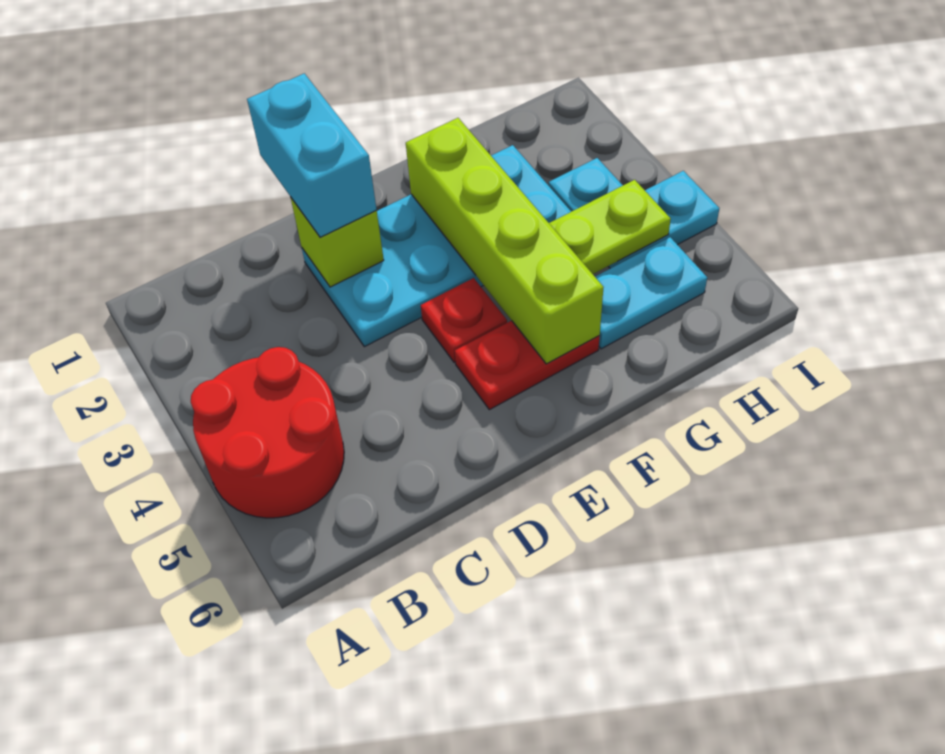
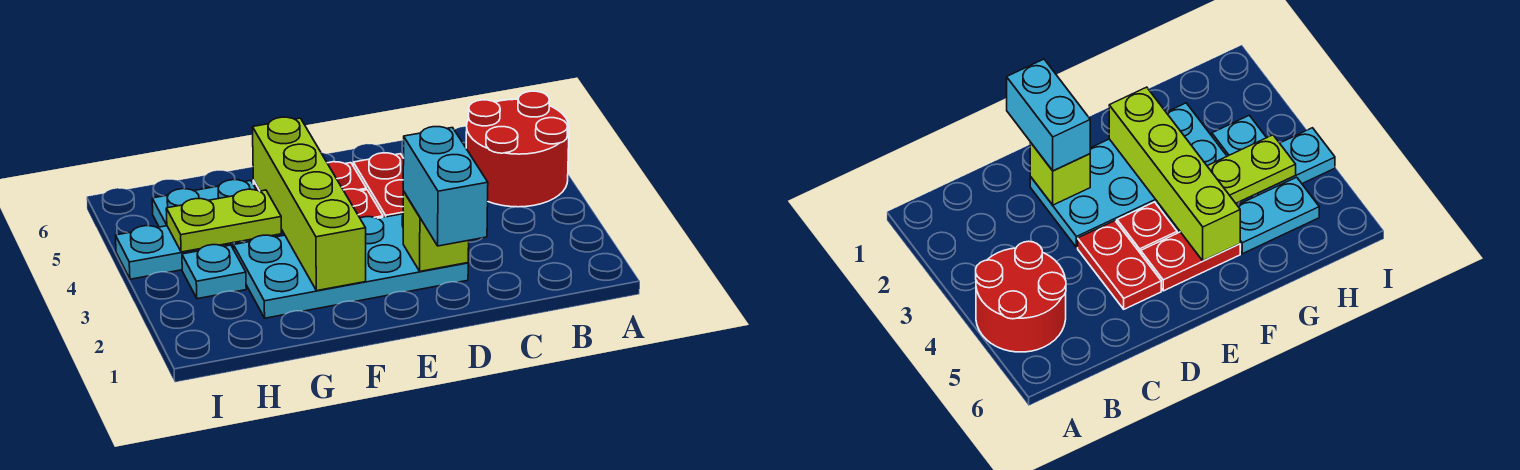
none -> red 1x2 plate [353,153,404,217]

